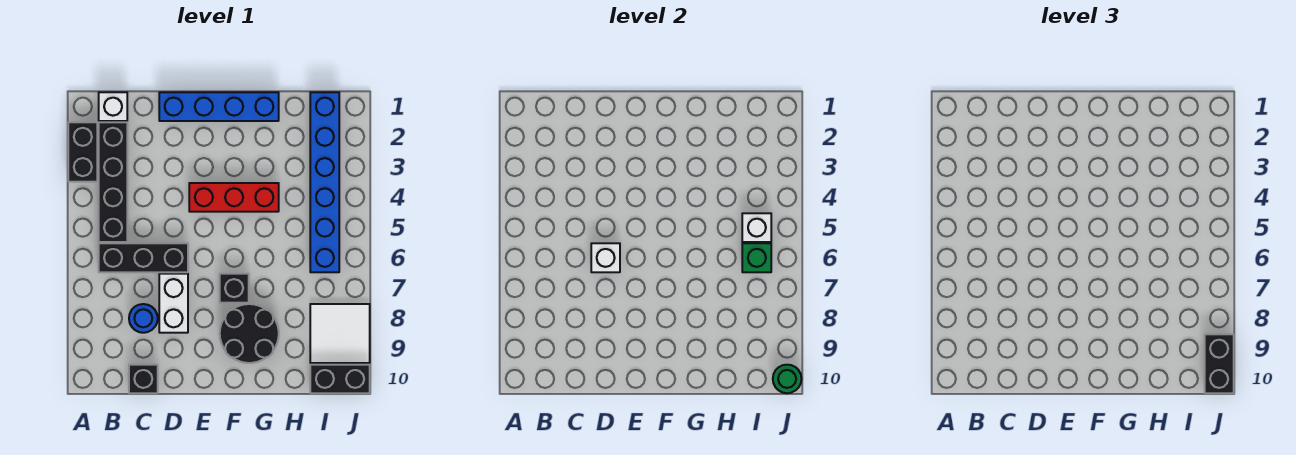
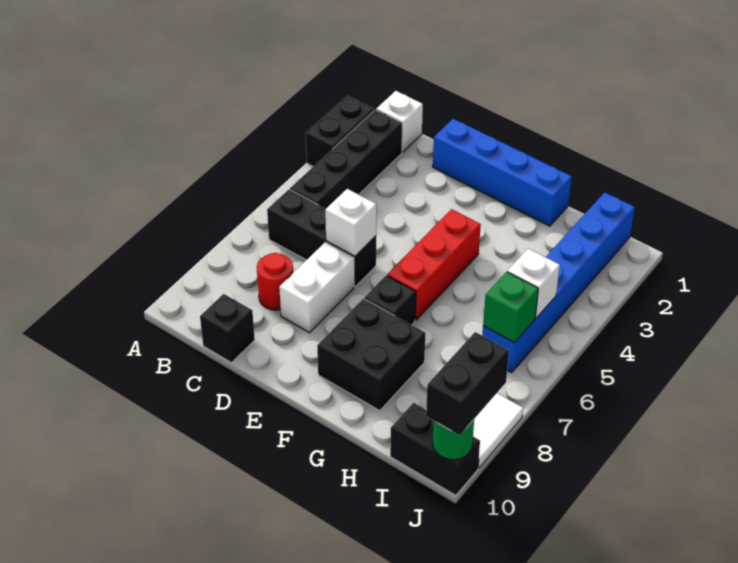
blue 1x1 round brick [129,304,158,333] -> red 1x1 round brick [257,253,293,310]
red 1x3 brick [189,183,279,212] -> red 1x3 brick turned to [387,209,481,320]
black 2x2 round brick [220,304,279,363] -> black 2x2 brick [317,299,425,411]

